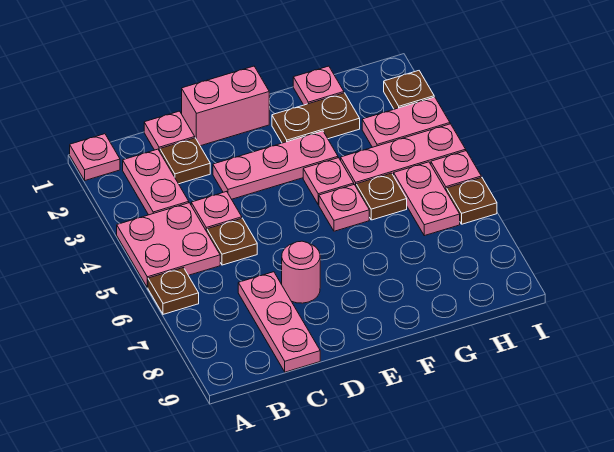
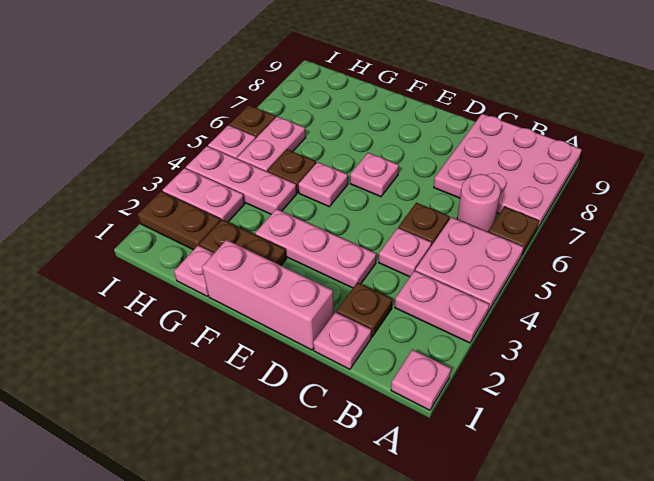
pink 1x2 plate [123,149,189,215] -> pink 1x2 plate turned to [395,271,489,343]
pink 1x3 plate [238,272,320,372] -> pink 3x3 plate [434,114,582,229]
pink 1x2 brick [182,66,269,146] -> pink 1x3 brick [202,240,334,350]
pink 1x1 round brick [282,241,320,303] -> pink 1x1 round brick moved to [457,174,500,232]
pink 1x1 plate [303,158,354,205] -> pink 1x1 plate moved to [350,153,399,197]
brown 1x1 plate [384,71,434,109] -> brown 1x2 plate [138,191,221,250]

